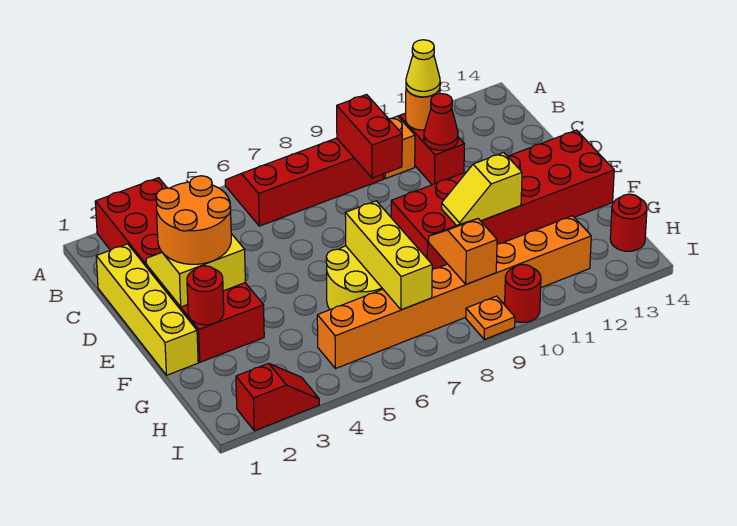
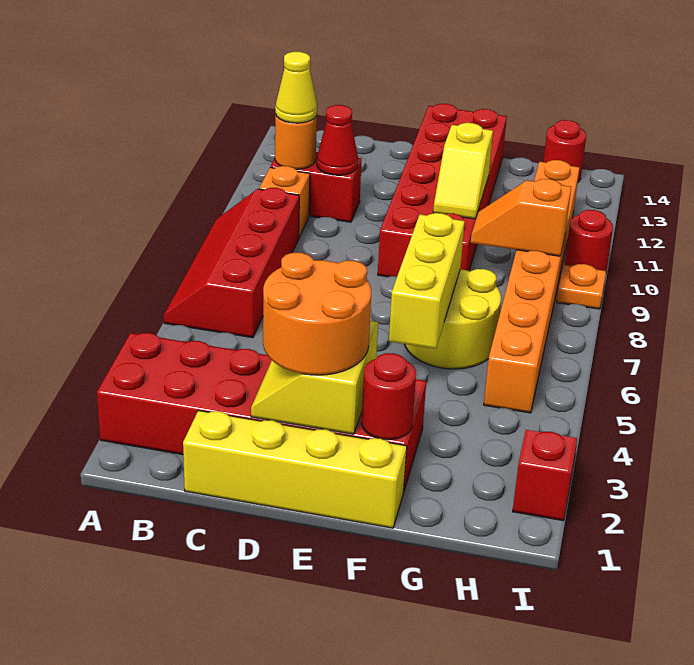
red 1x2 brick [337,95,402,178] -> none
yellow 1x3 brick [345,201,432,310] -> yellow 1x3 brick turned to [389,213,465,349]

